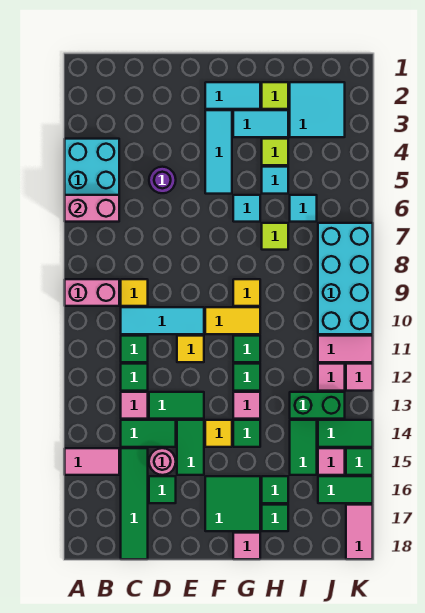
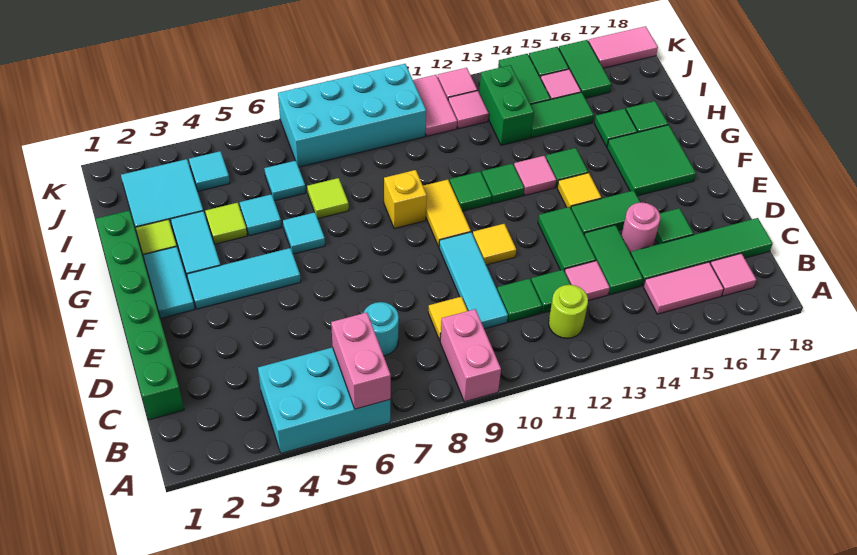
pink 1x2 tile [65,448,119,475] -> pink 1x2 tile turned to [643,262,724,314]
none -> lime 1x1 round brick [549,285,588,338]
none -> green 1x6 brick [96,210,184,420]
none -> cyan 1x1 round brick [363,302,399,356]
purple 1x1 round brick [149,167,176,193] -> none
yellow 1x1 tile [233,279,260,306] -> yellow 1x1 brick [384,170,427,229]
pink 1x1 tile [233,533,260,559] -> pink 1x1 tile moved to [710,253,756,296]
none -> cyan 1x1 tile [189,151,230,191]

